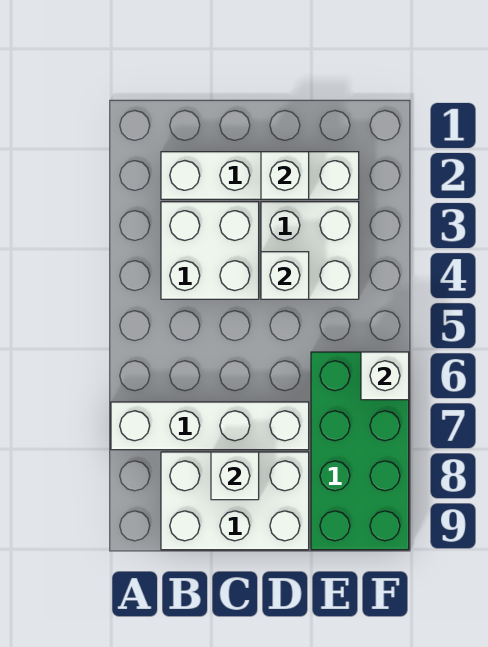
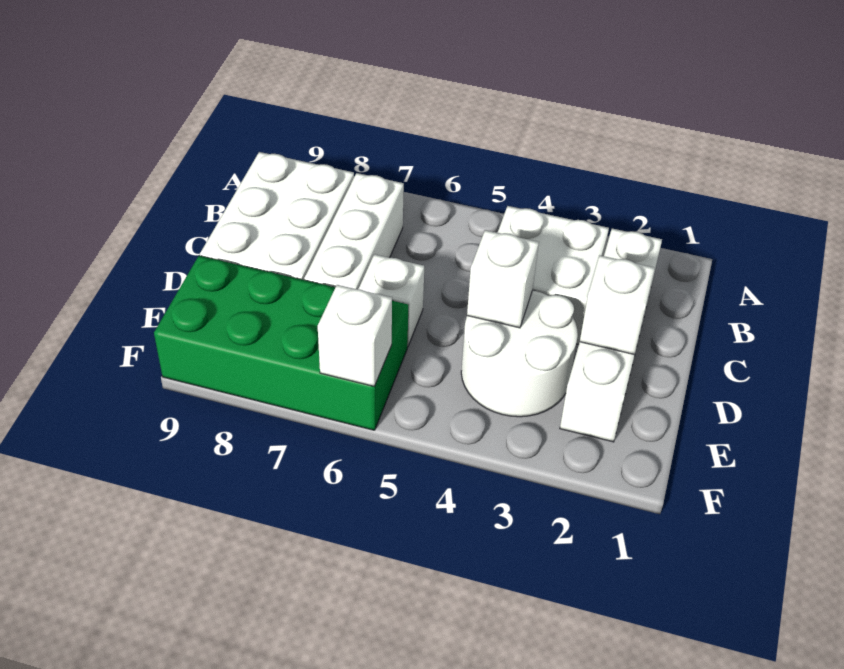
white 1x4 brick [111,402,309,450] -> white 1x3 brick [304,173,404,289]
white 1x1 brick [211,452,259,500] -> white 1x1 brick moved to [359,254,424,347]
white 2x2 brick [261,202,359,299] -> white 2x2 round brick [461,290,578,417]

